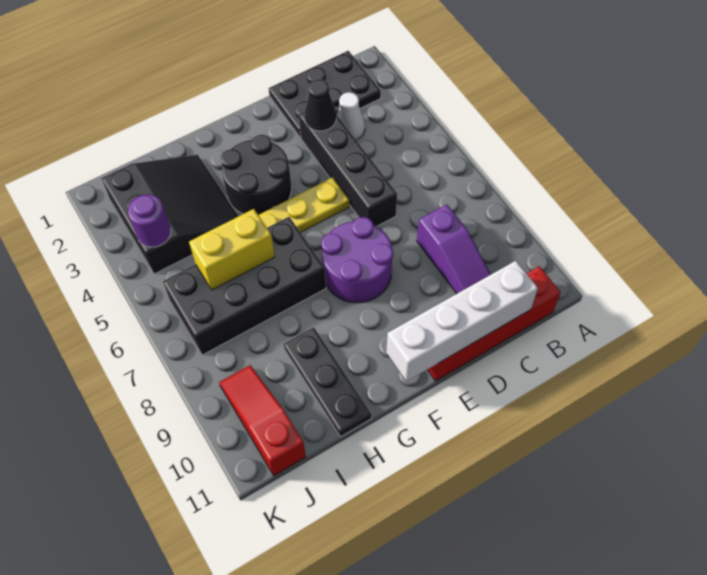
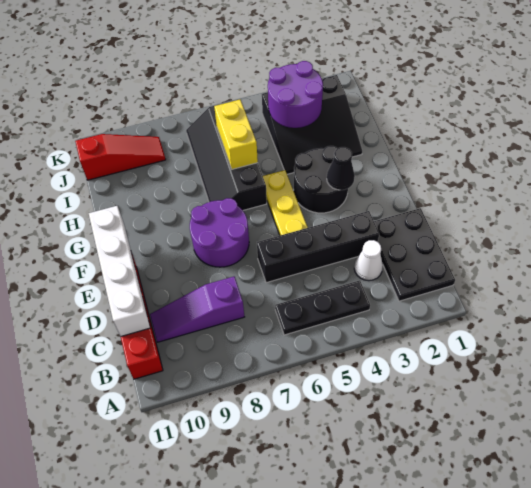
black 1x1 cone [304,79,336,131] -> black 1x1 cone moved to [327,147,355,190]
black 2x4 brick [163,217,326,355] -> black 2x4 slope [186,102,267,210]
black 1x3 plate [284,327,371,437] -> black 1x3 plate moved to [275,280,370,335]
purple 1x1 round brick [128,194,171,247] -> purple 2x2 round brick [268,61,323,128]

